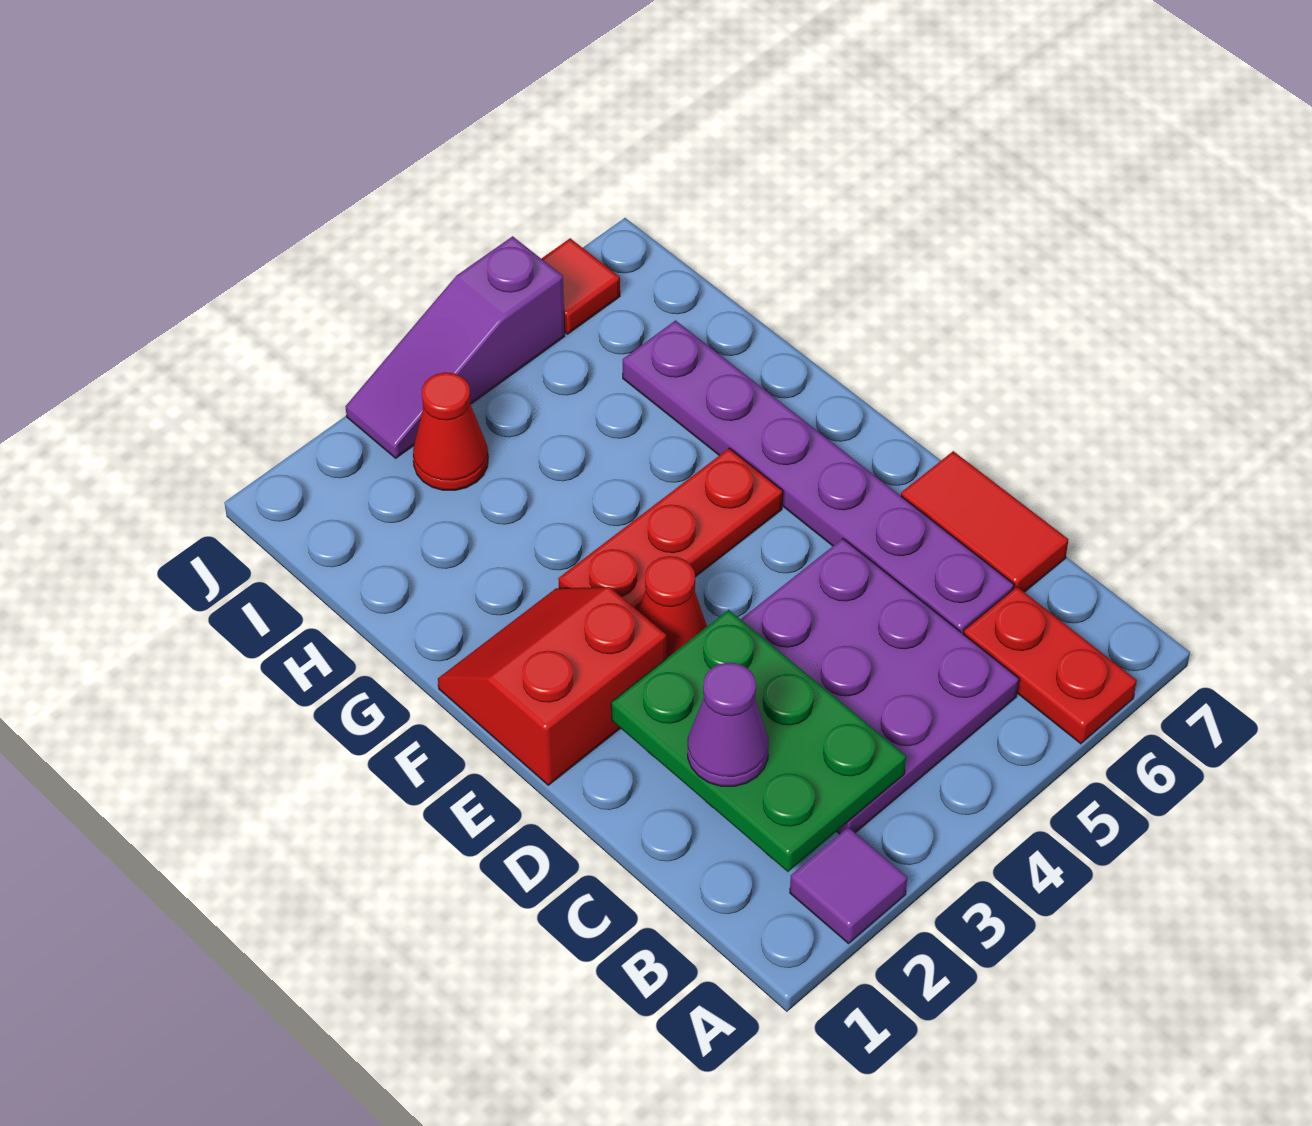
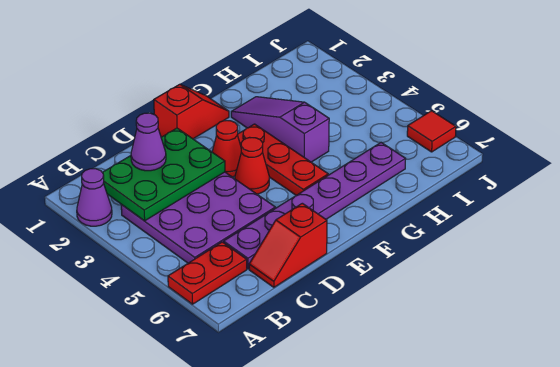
purple 1x1 tile [790,827,907,943] -> purple 1x1 cone [77,169,112,226]
red 1x2 tile [901,451,1068,592] -> red 1x2 slope [249,203,327,287]
red 2x2 slope [438,587,666,785] -> red 1x2 slope [154,84,229,139]
red 1x1 cone [413,372,488,490] -> red 1x1 cone moved to [235,137,269,194]
purple 1x3 slope [346,236,565,458] -> purple 1x3 slope moved to [231,97,329,162]

